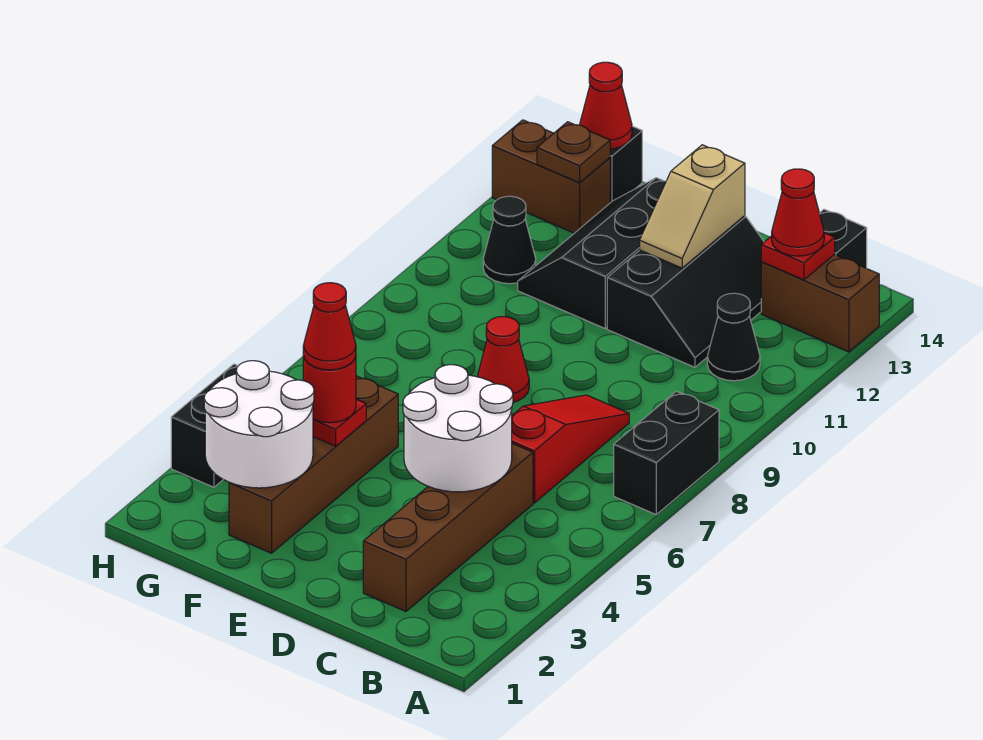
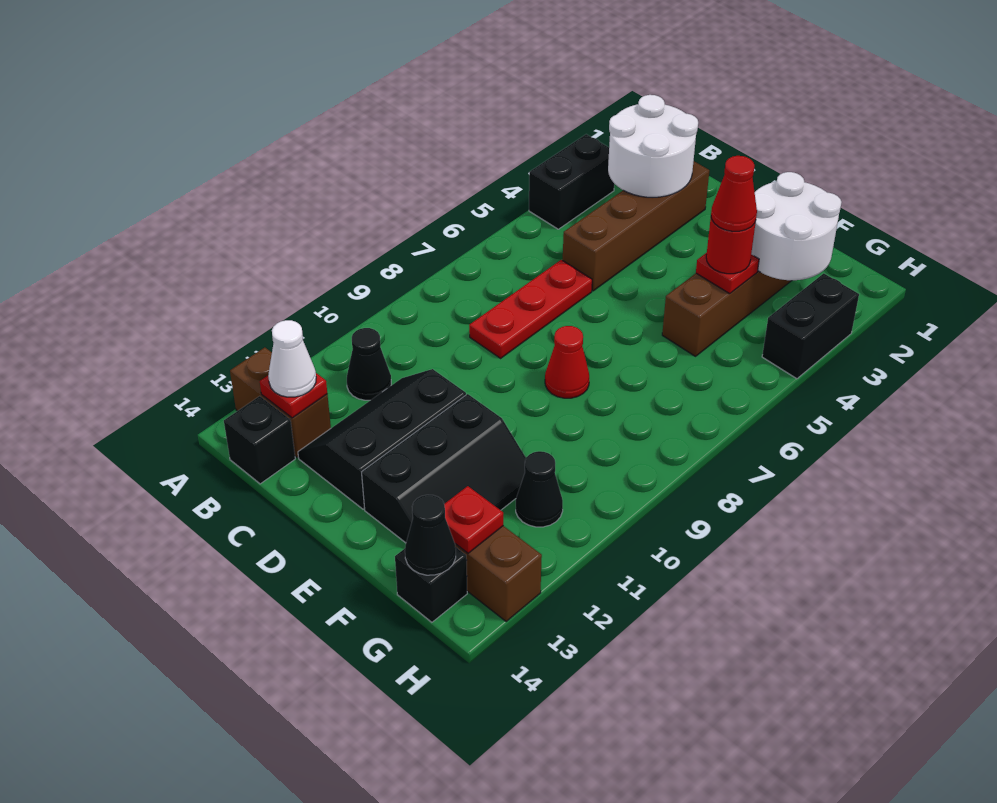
black 1x2 brick [614,391,719,515] -> black 1x2 brick moved to [529,134,614,229]
red 1x1 cone [772,169,824,256] -> white 1x1 cone [268,320,316,397]
white 2x2 round brick [403,365,513,492] -> white 2x2 round brick moved to [608,95,698,197]
red 1x3 slope [512,395,629,503] -> red 1x3 plate [469,260,592,358]
tan 1x2 slope [640,145,745,268] -> none
brown 1x1 plate [537,122,610,183] -> red 1x1 plate [444,486,503,553]
red 1x1 cone [580,62,632,149] -> black 1x1 cone [405,495,456,575]

